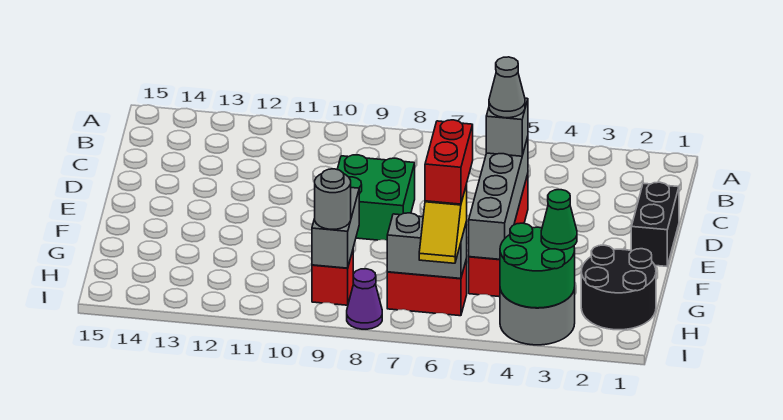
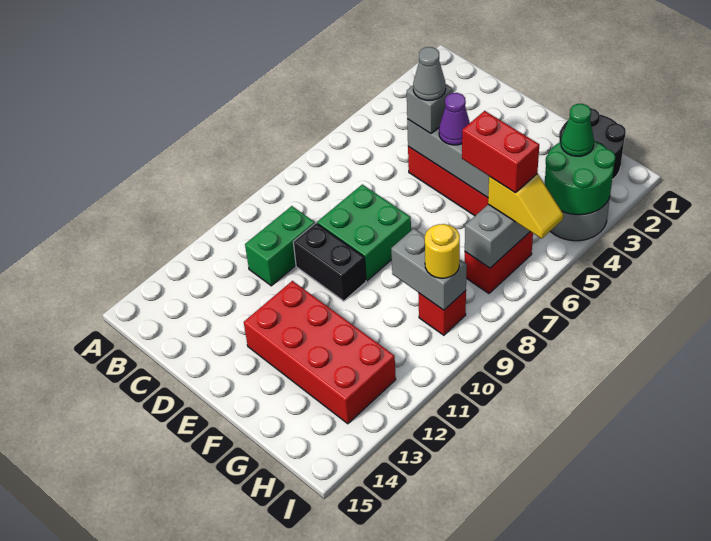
none -> green 1x2 brick [245,206,315,286]
black 1x2 brick [631,182,679,266] -> black 1x2 brick moved to [293,223,366,301]
none -> red 2x4 brick [244,281,396,424]
grey 1x1 round brick [315,169,351,229] -> yellow 1x1 round brick [425,224,460,278]
purple 1x1 cone [347,269,382,329] -> purple 1x1 cone moved to [439,93,470,145]

